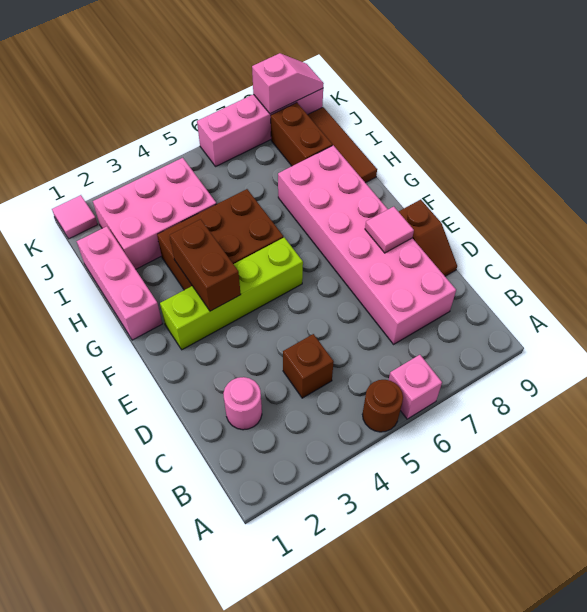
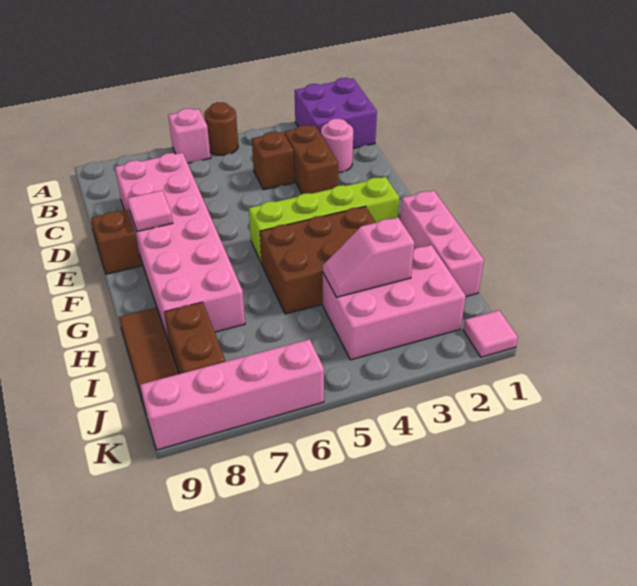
none -> purple 2x2 brick [295,78,377,148]
brown 1x2 brick [170,219,241,311] -> brown 1x2 brick moved to [284,125,338,194]
pink 1x2 slope [252,53,324,114] -> pink 1x2 slope moved to [323,218,414,297]

